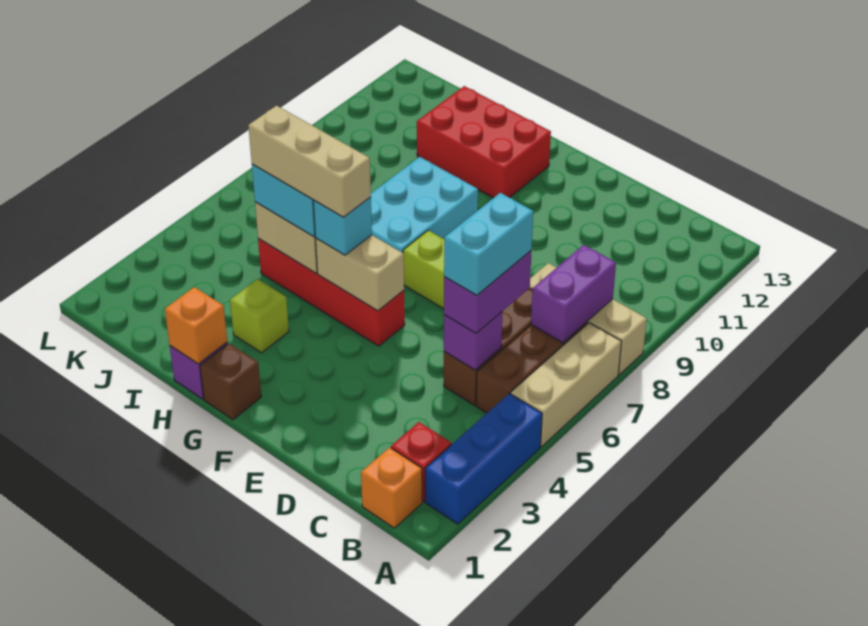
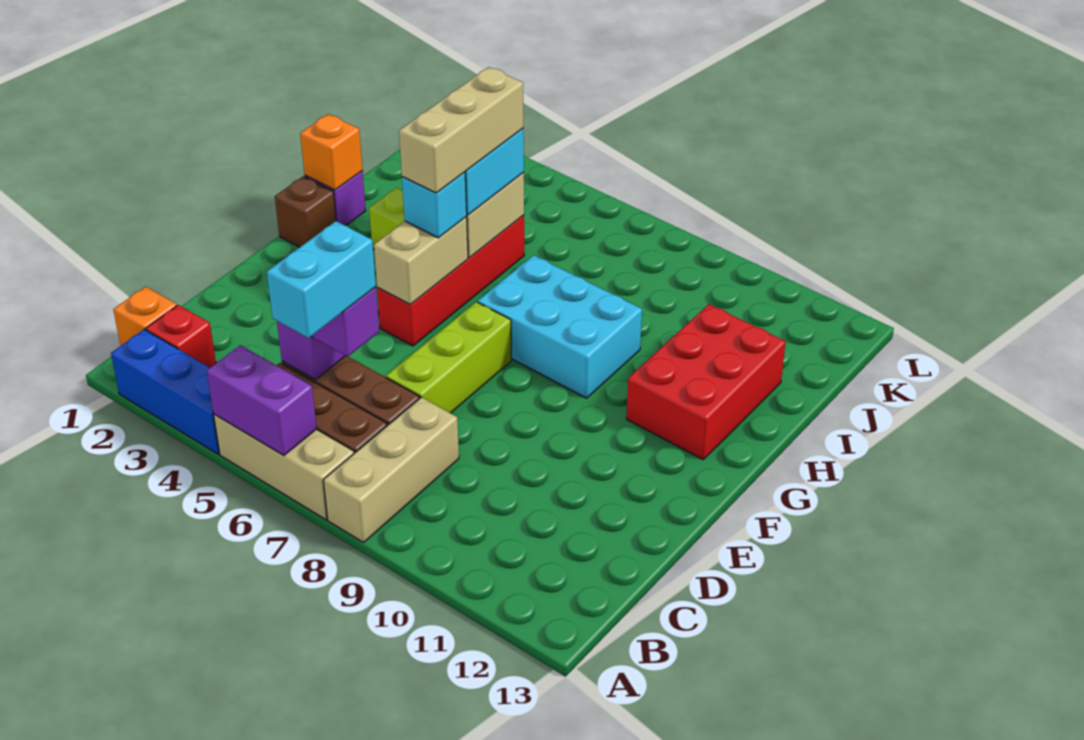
purple 1x2 brick [531,245,616,343] -> purple 1x2 brick moved to [207,345,317,456]
cyan 1x2 brick [444,193,533,295] -> cyan 1x2 brick turned to [267,221,376,338]

